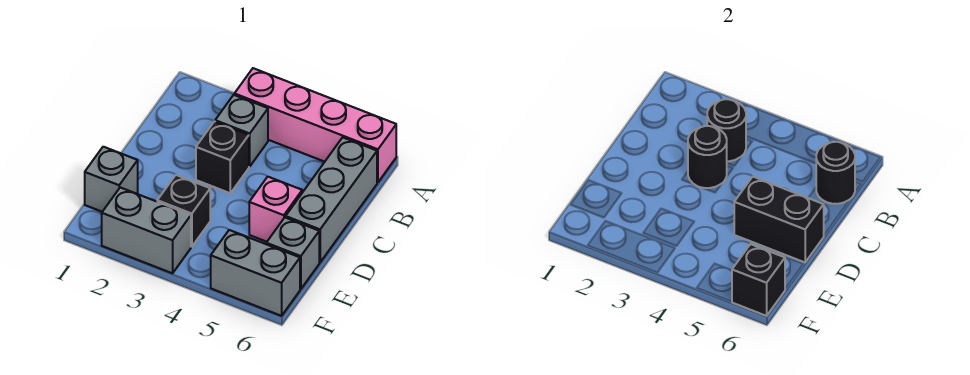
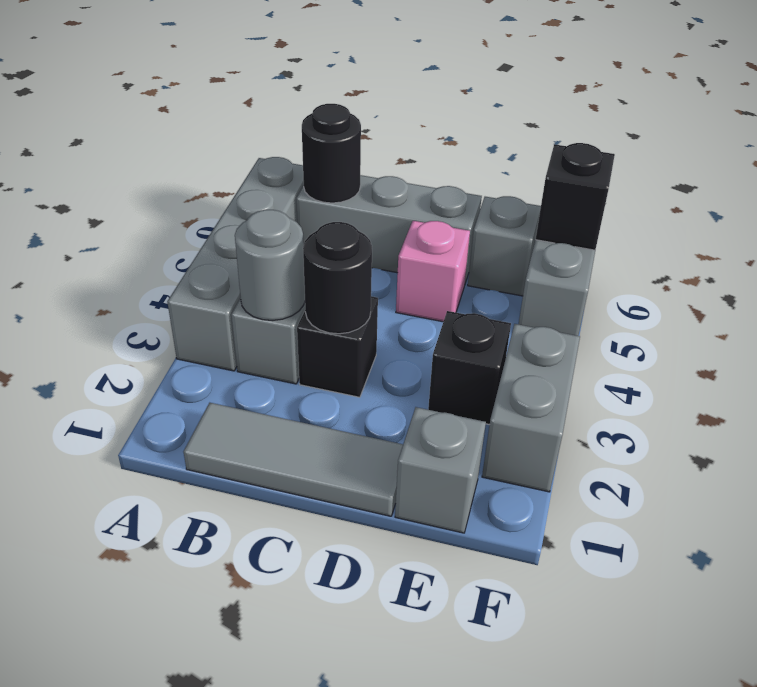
pink 1x4 brick [234,68,396,182] -> grey 1x4 brick [167,157,304,371]
none -> grey 1x3 tile [184,403,403,516]
black 1x1 round brick [707,99,746,161] -> grey 1x1 round brick [235,210,305,320]
black 1x2 brick [734,177,824,262] -> none

